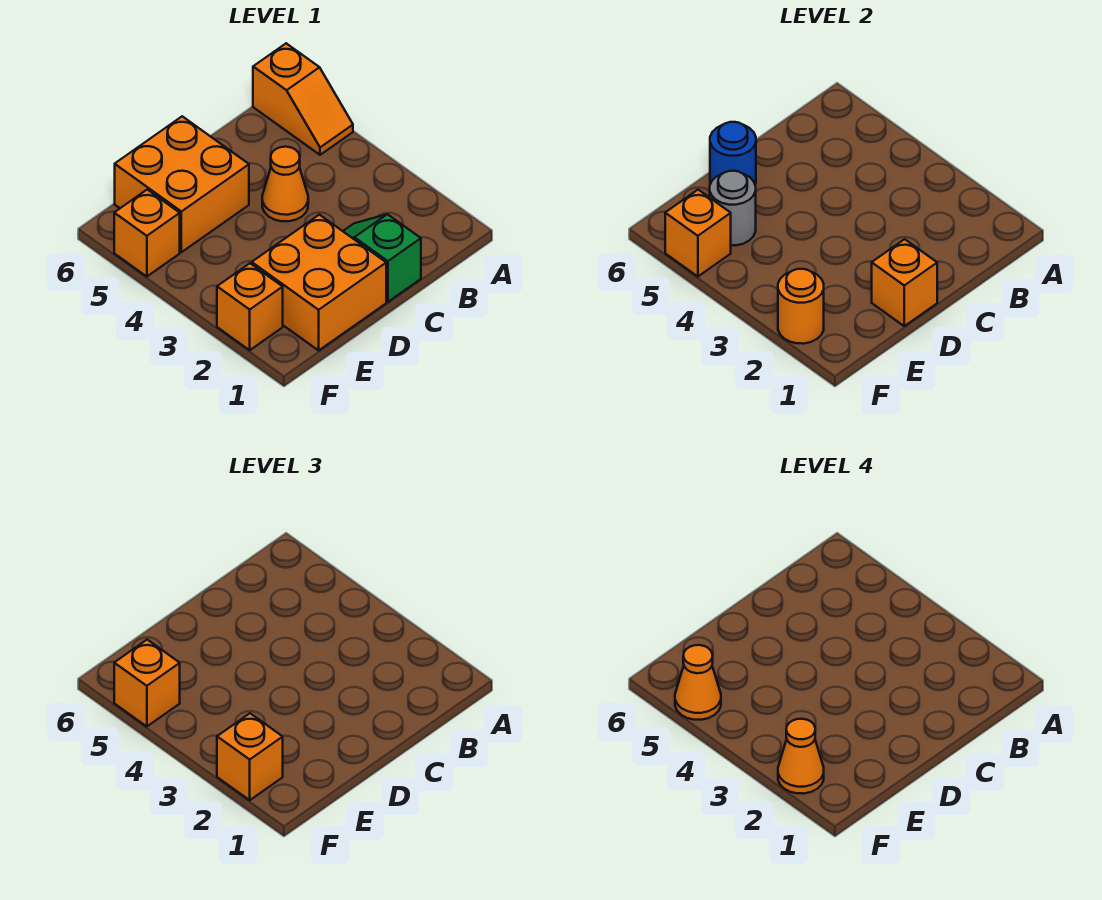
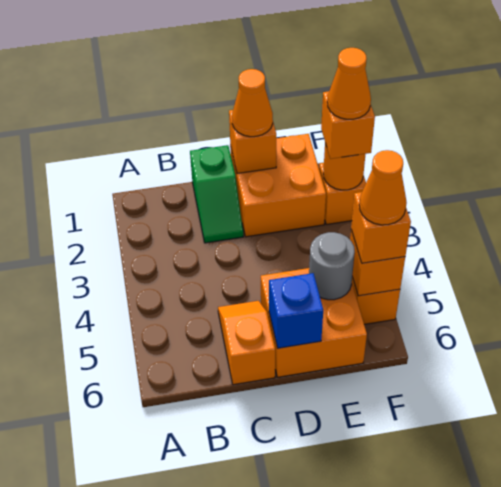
orange 1x2 slope [253,43,353,155] -> orange 1x2 slope moved to [218,301,275,385]
orange 1x1 cone [262,147,308,221] -> orange 1x1 cone moved to [232,69,273,137]
blue 1x1 round brick [710,122,756,184] -> blue 1x1 brick [269,273,323,348]

